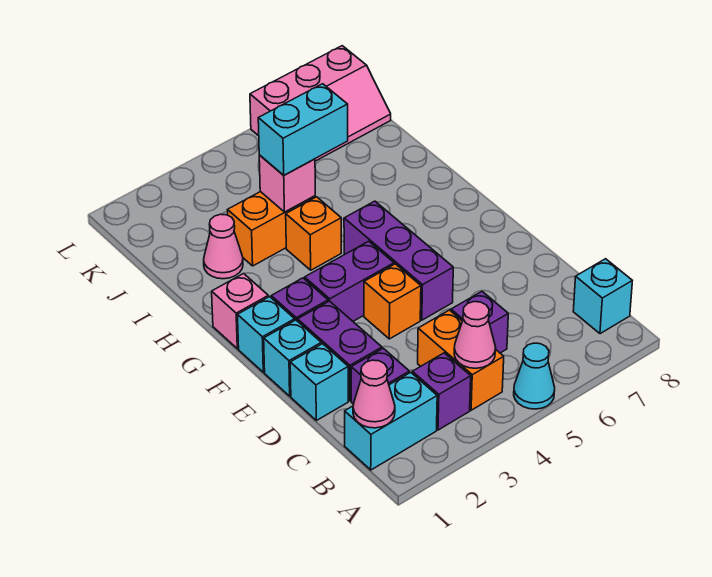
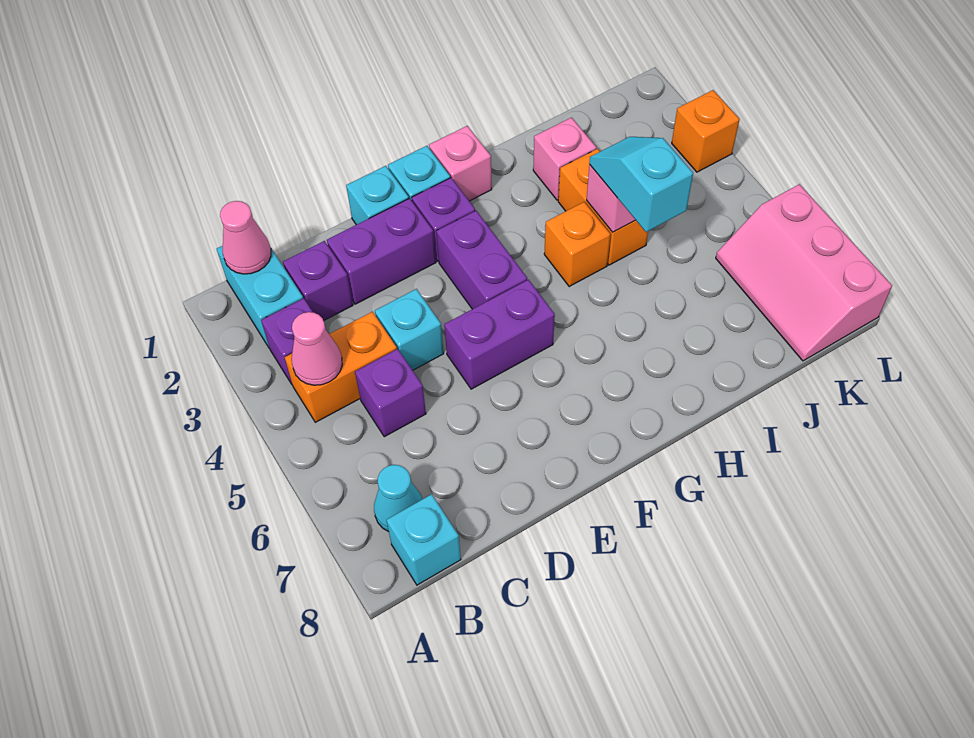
cyan 1x1 cone [514,343,555,409] -> cyan 1x1 cone moved to [374,465,422,531]
cyan 1x1 brick [290,344,348,420] -> cyan 1x1 brick moved to [375,289,444,370]
orange 1x1 brick [364,264,421,339] -> orange 1x1 brick moved to [672,90,740,172]
purple 1x3 brick [344,201,453,320] -> purple 1x2 brick [444,280,555,389]
pink 1x1 cone [204,214,243,279] -> pink 1x1 brick [533,118,596,200]
cyan 1x2 brick [258,84,348,175] -> cyan 1x2 slope [589,137,693,232]

